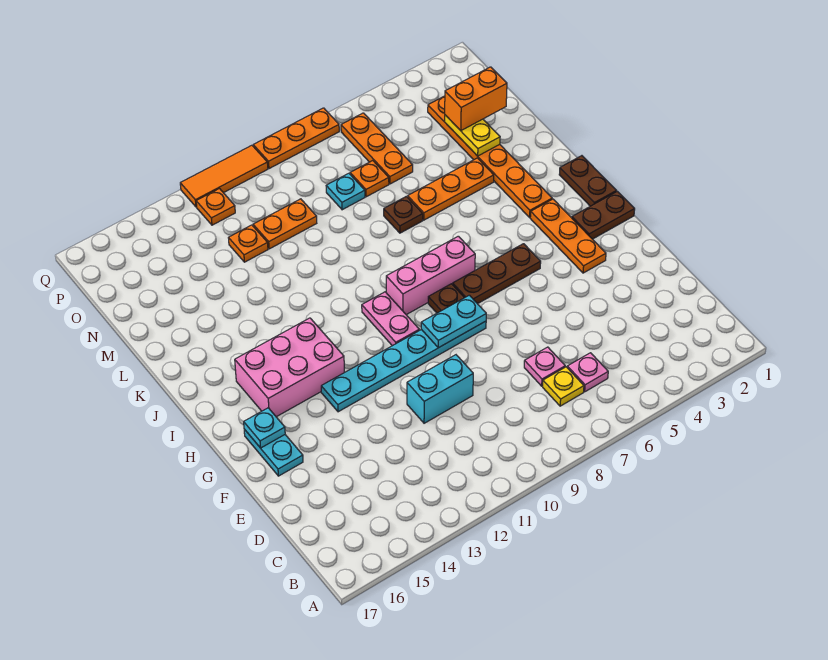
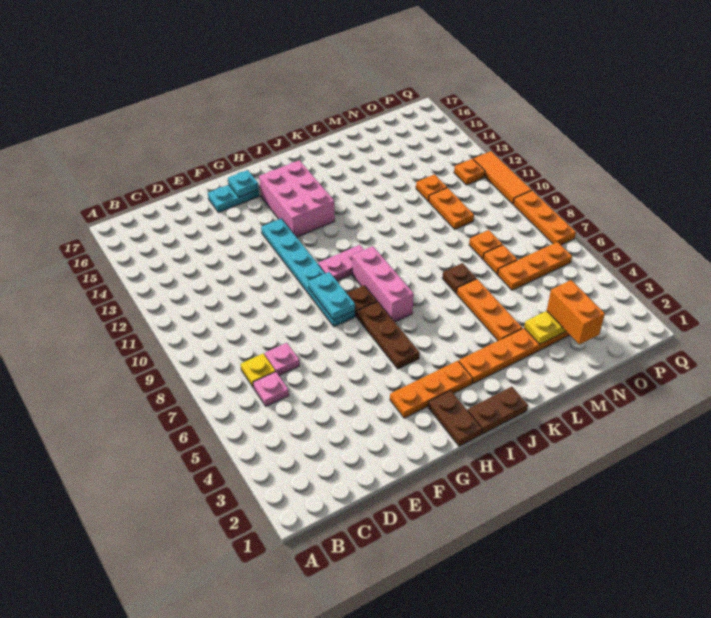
cyan 1x2 brick [407,355,473,423] -> none
cyan 1x1 plate [326,173,365,210] -> orange 1x1 plate [469,230,502,259]

